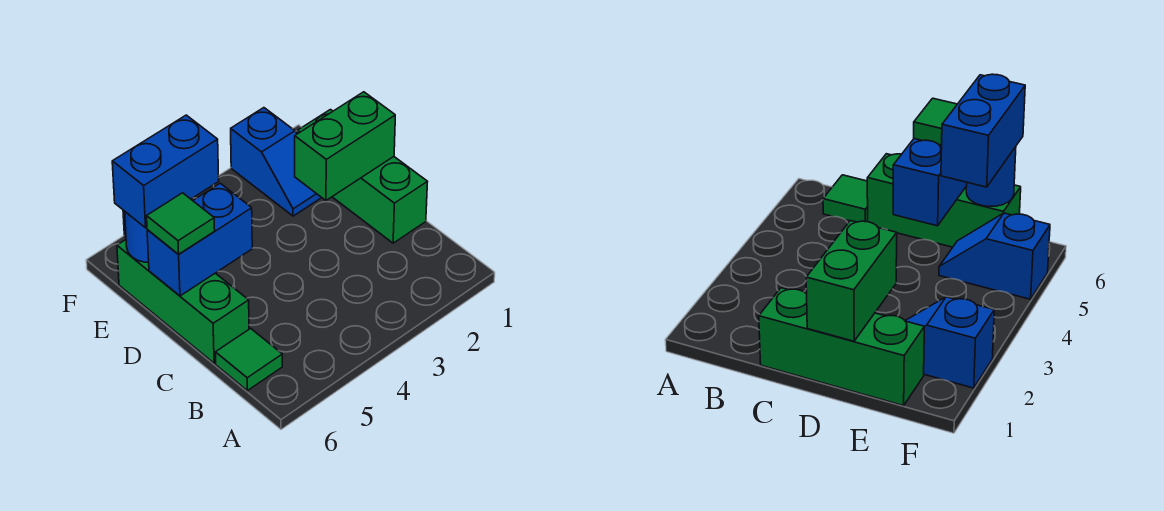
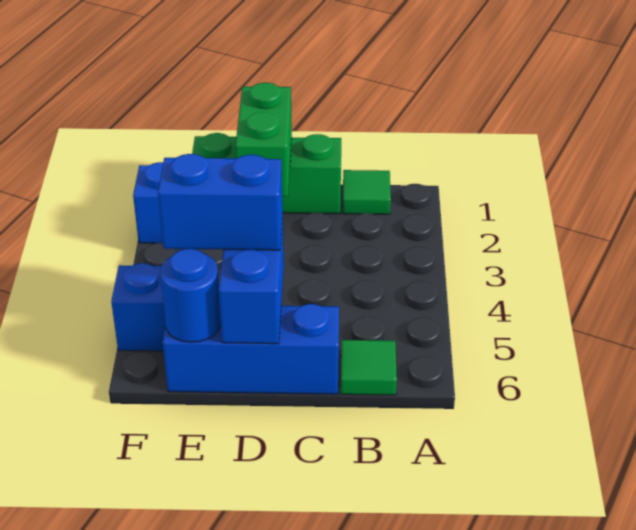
green 1x3 brick [117,240,249,363] -> blue 1x3 brick [163,304,339,394]
green 1x1 tile [147,193,215,254] -> green 1x1 tile moved to [343,170,391,214]
blue 1x2 brick [112,115,219,228] -> blue 1x2 brick turned to [158,154,282,250]

